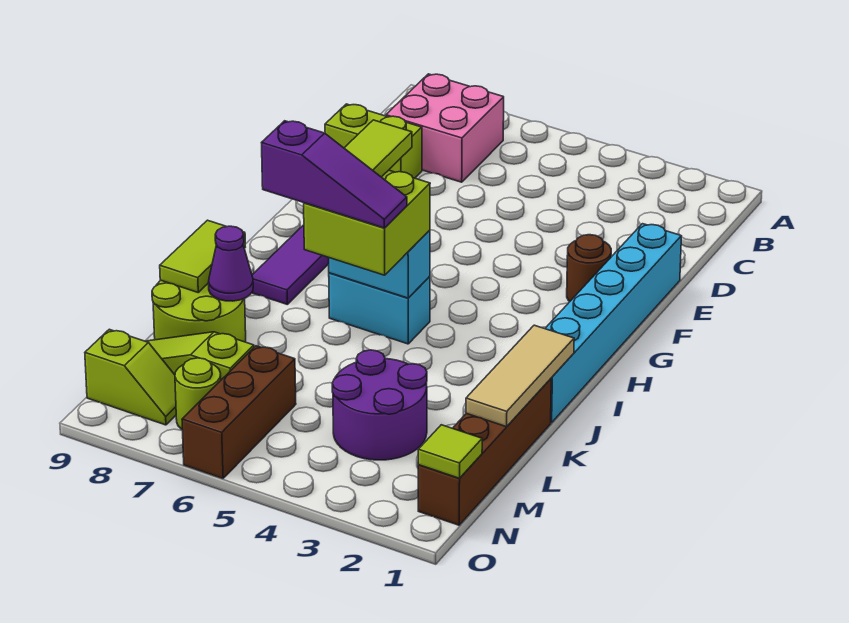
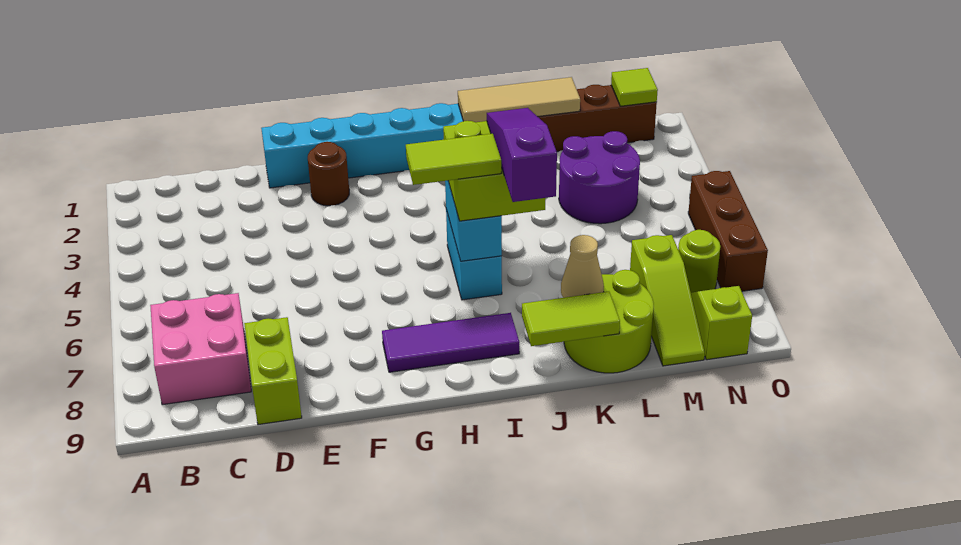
purple 1x1 cone [209,226,253,301] -> tan 1x1 cone [561,235,604,298]
brown 1x3 brick [182,346,296,478] -> brown 1x3 brick turned to [688,171,768,291]

